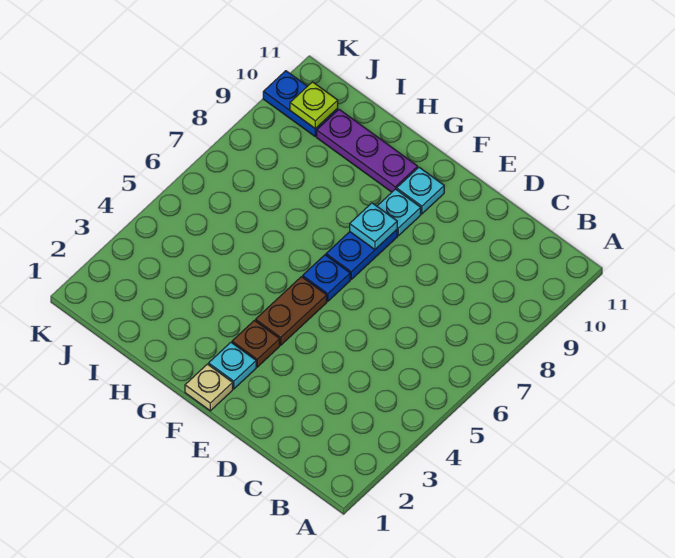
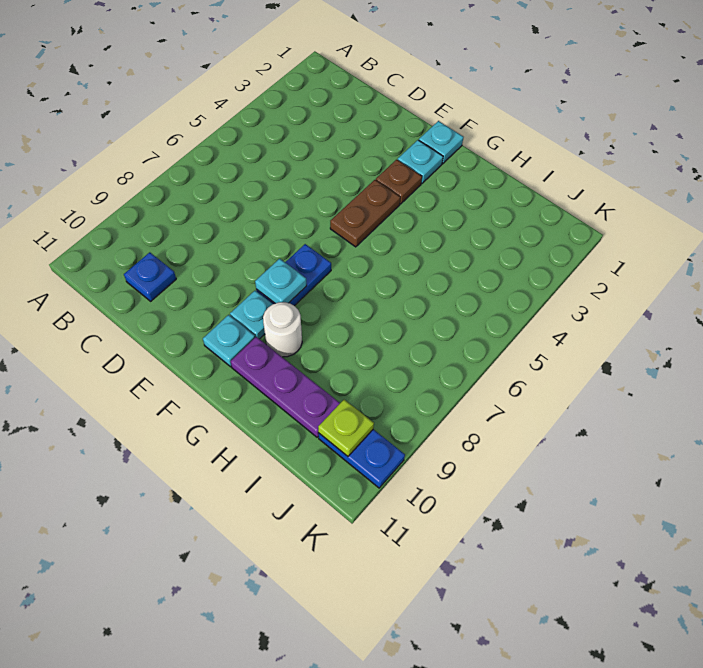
tan 1x1 plate [185,364,233,411] -> cyan 1x1 plate [419,121,464,164]
blue 1x1 plate [303,255,350,301] -> blue 1x1 plate moved to [124,252,176,301]
none -> white 1x1 round brick [263,302,302,357]

